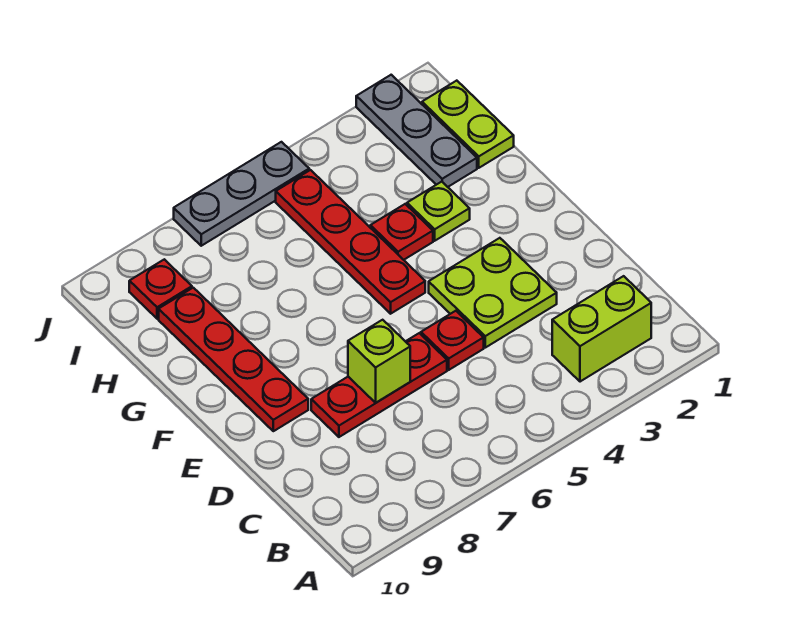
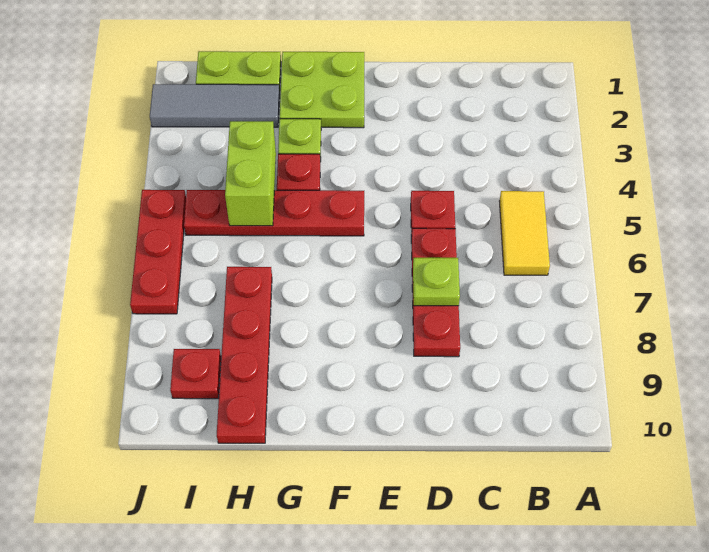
lime 1x2 brick [552,276,651,382] -> lime 1x2 brick moved to [225,121,276,226]
none -> yellow 1x2 tile [499,191,550,275]
lime 2x2 plate [429,238,557,348] -> lime 2x2 plate moved to [280,52,364,128]
lime 1x1 brick [348,320,410,403] -> lime 1x1 plate [413,258,460,306]
red 1x4 plate [159,288,308,431] -> red 1x4 plate turned to [217,267,272,443]
grey 1x3 plate [356,75,477,187] -> grey 1x3 tile [150,84,280,127]
grey 1x3 plate [174,142,309,246] -> red 1x3 plate [130,190,186,314]

